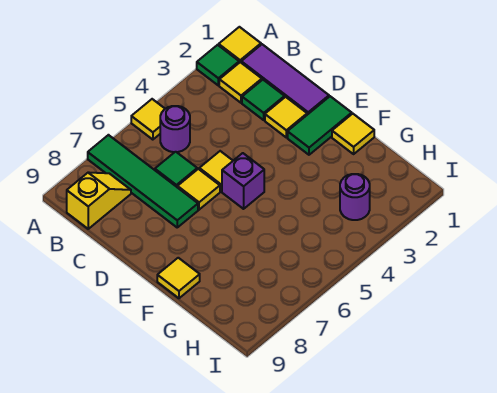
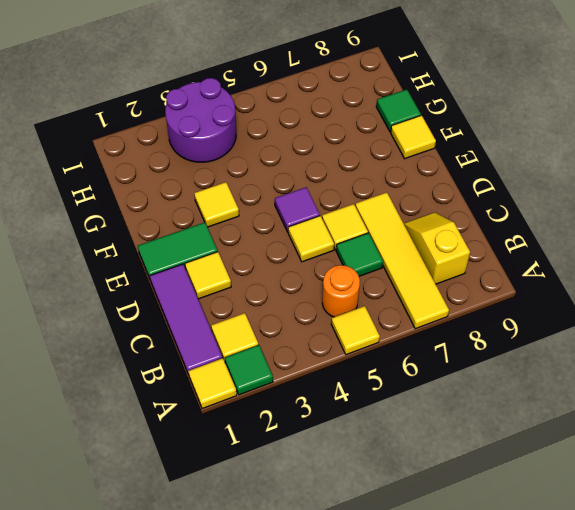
green 1x4 tile [88,135,198,227] -> yellow 1x4 tile [355,192,449,329]
purple 1x1 round brick [160,106,190,152] -> orange 1x1 round brick [322,265,360,317]
yellow 1x2 slope [67,172,131,229] -> yellow 1x2 slope turned to [404,212,470,284]
green 1x1 tile [242,80,285,120] -> green 1x1 tile moved to [376,89,421,132]
purple 1x1 brick [222,153,264,209] -> purple 1x1 tile [275,187,320,232]
yellow 1x1 tile [332,114,374,154] -> yellow 1x1 tile moved to [194,182,239,227]
purple 1x1 round brick [340,174,370,220] -> purple 2x2 round brick [165,78,236,162]

